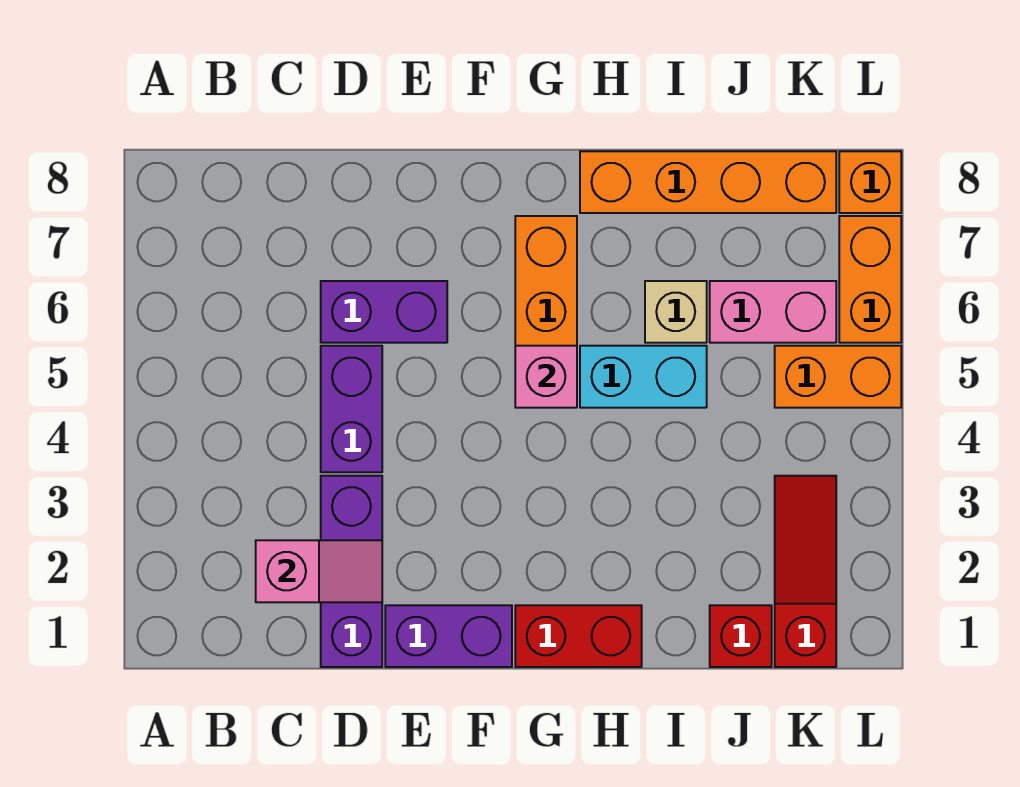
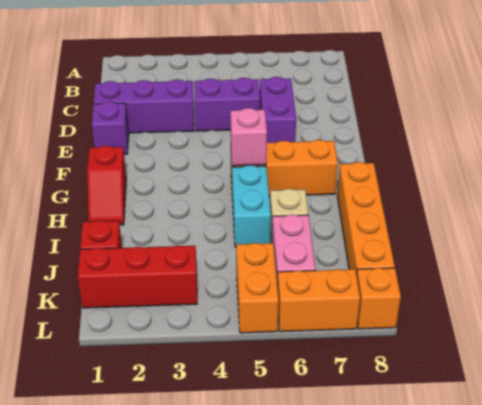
pink 1x2 slope [256,540,382,602] -> none
purple 1x2 brick [385,605,512,667] -> purple 1x1 brick [92,102,129,154]
red 1x2 brick [515,605,642,667] -> red 1x2 slope [87,146,126,225]
red 1x3 slope [775,476,836,667] -> red 1x3 brick [78,245,197,308]

